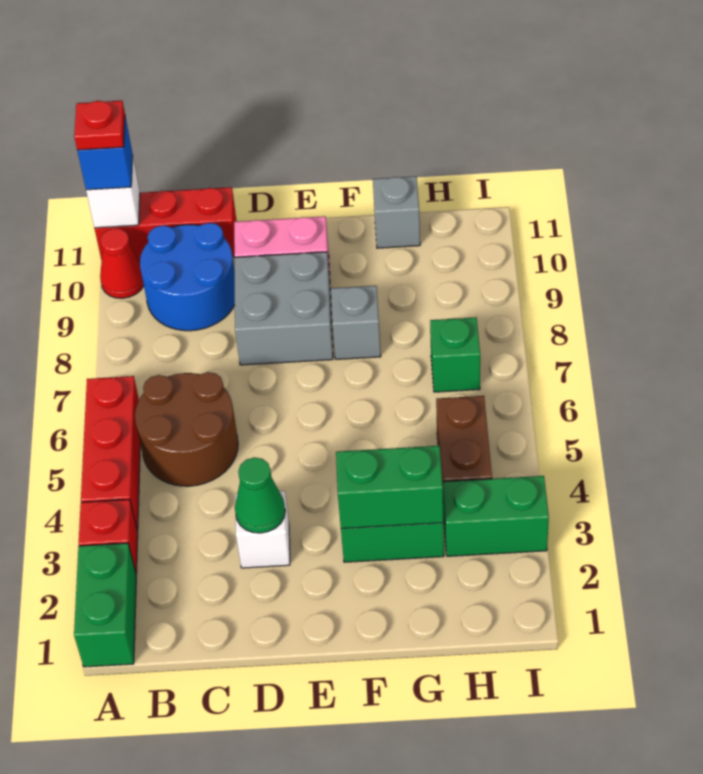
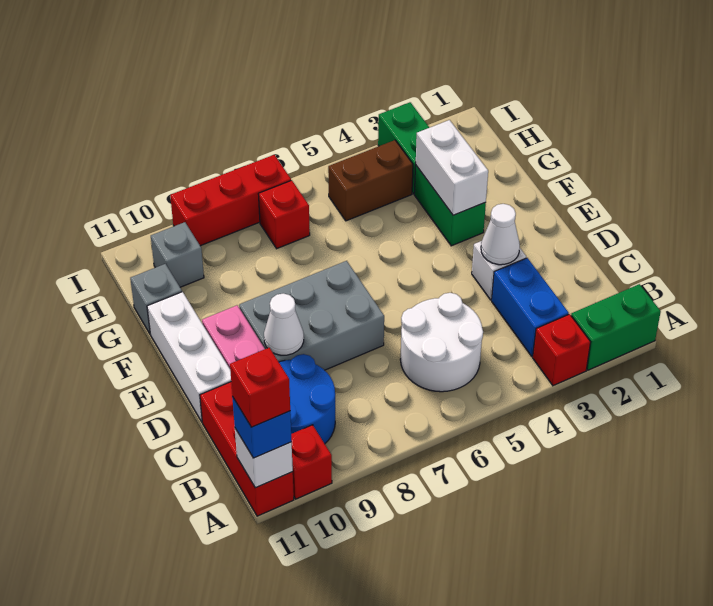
red 1x3 brick [81,376,140,531] -> red 1x3 brick moved to [170,155,291,246]
red 1x1 cone [100,228,144,298] -> red 1x1 brick [291,425,332,499]
red 1x1 plate [74,101,125,150] -> red 1x1 brick [230,348,290,427]
none -> blue 1x2 brick [492,258,569,356]
brown 2x2 round brick [135,372,238,486] -> white 2x2 round brick [400,293,483,392]
green 1x1 cone [235,457,285,533] -> white 1x1 cone [481,204,520,265]
grey 2x2 brick [235,252,333,365] -> grey 2x3 brick [239,261,384,370]
none -> white 1x1 cone [264,293,304,355]
none -> white 1x3 brick [147,292,231,422]
green 1x2 brick [336,446,443,529] -> white 1x2 brick [416,120,488,215]
grey 1x1 brick [331,286,381,359] -> grey 1x1 brick moved to [151,222,204,287]
green 1x1 brick [430,317,480,392] -> red 1x1 brick [258,180,310,249]

